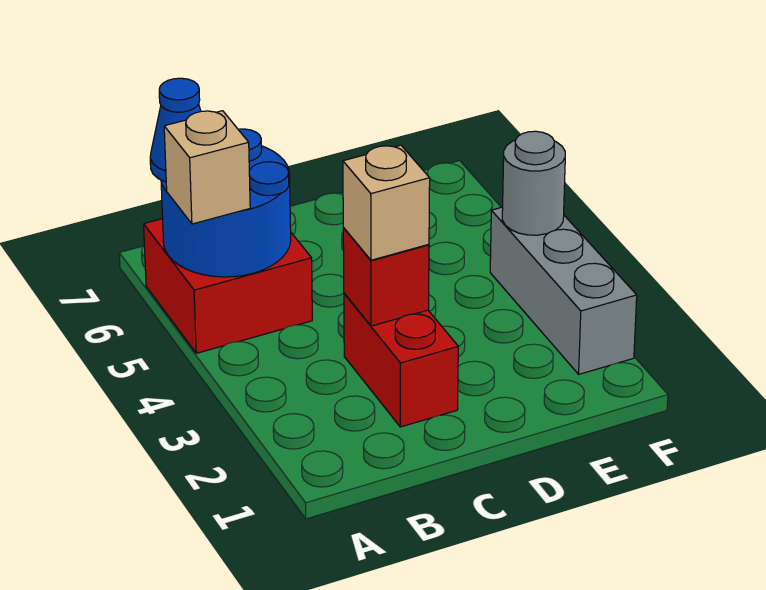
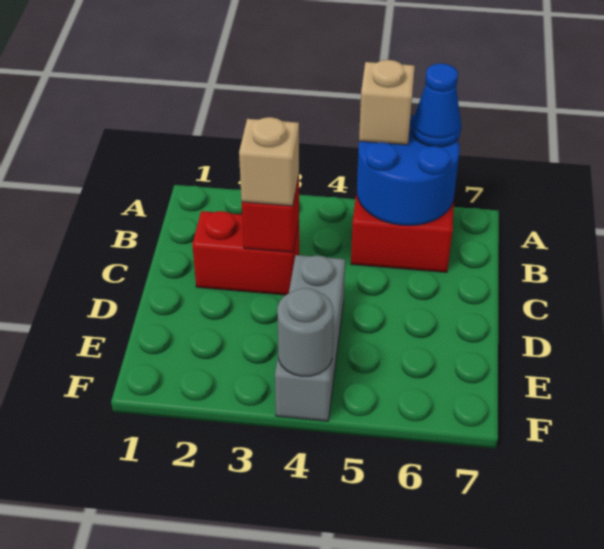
grey 1x3 brick [490,207,637,374] -> grey 1x3 brick turned to [275,255,345,421]

